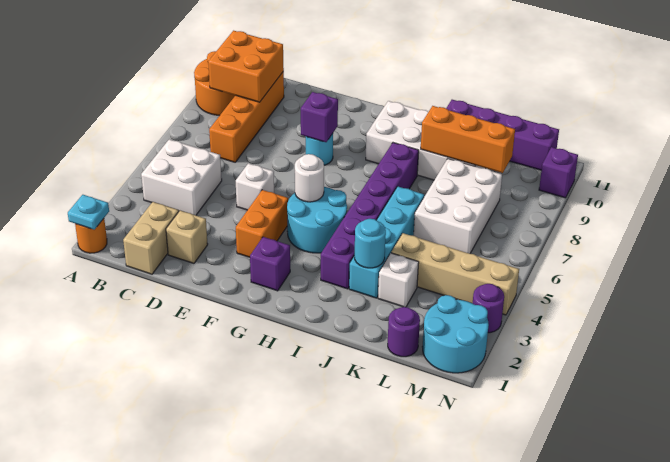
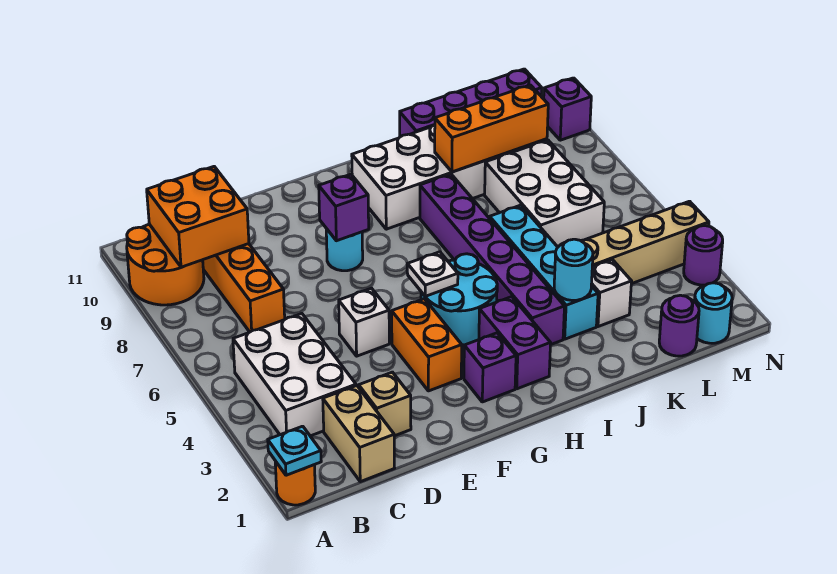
white 2x2 brick [141,139,222,215] -> white 2x3 brick [233,314,356,436]
white 1x1 round brick [295,154,324,202] -> white 1x1 plate [407,252,458,296]
none -> purple 1x2 brick [479,297,551,389]
cyan 2x2 round brick [422,295,489,373] -> cyan 1x1 round brick [694,283,732,343]

